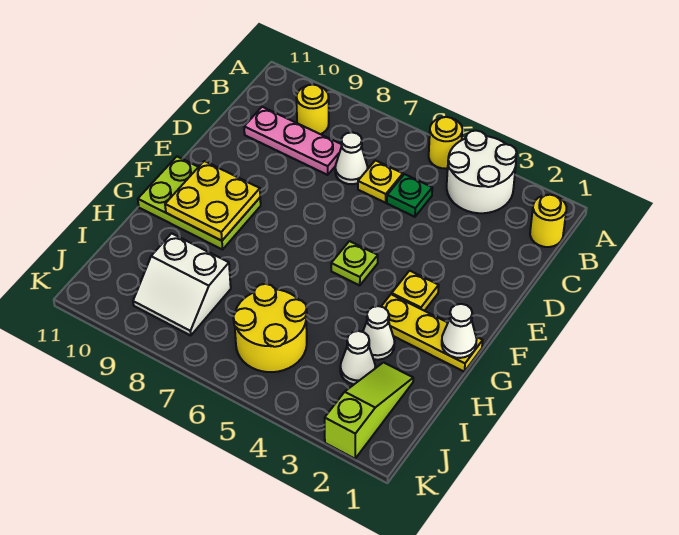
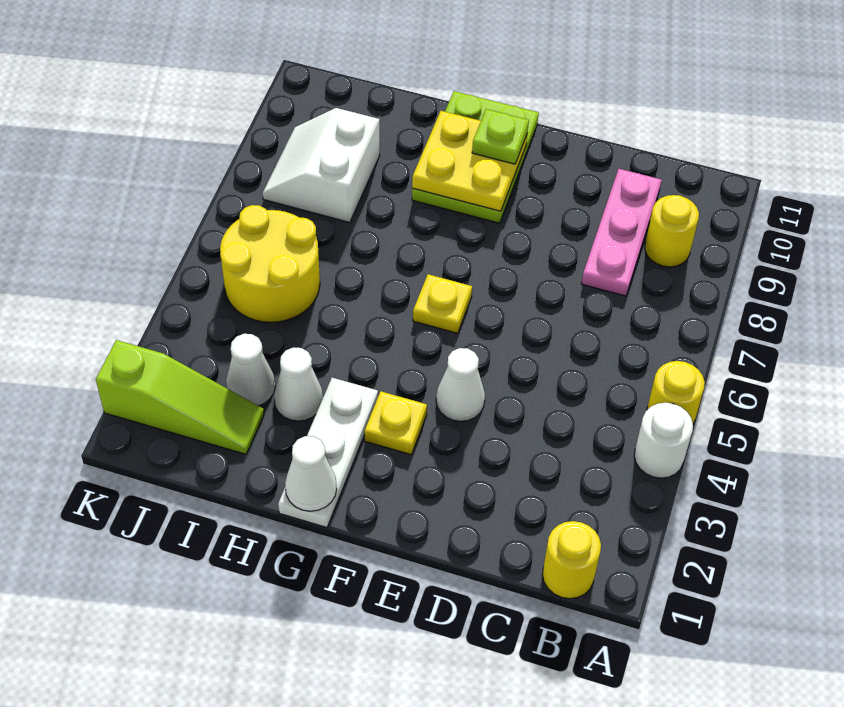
white 2x2 round brick [447,131,517,213] -> white 1x1 round brick [634,403,693,478]
green 1x1 plate [387,174,432,217] -> none
yellow 1x1 plate [358,160,403,203] -> yellow 1x1 plate moved to [413,274,472,333]
white 1x1 cone [335,132,368,184] -> white 1x1 cone moved to [436,348,485,421]
lime 1x1 plate [331,241,378,285] -> lime 1x1 plate moved to [472,109,529,164]
yellow 1x3 plate [381,294,483,372] -> white 1x3 plate [278,378,378,528]

